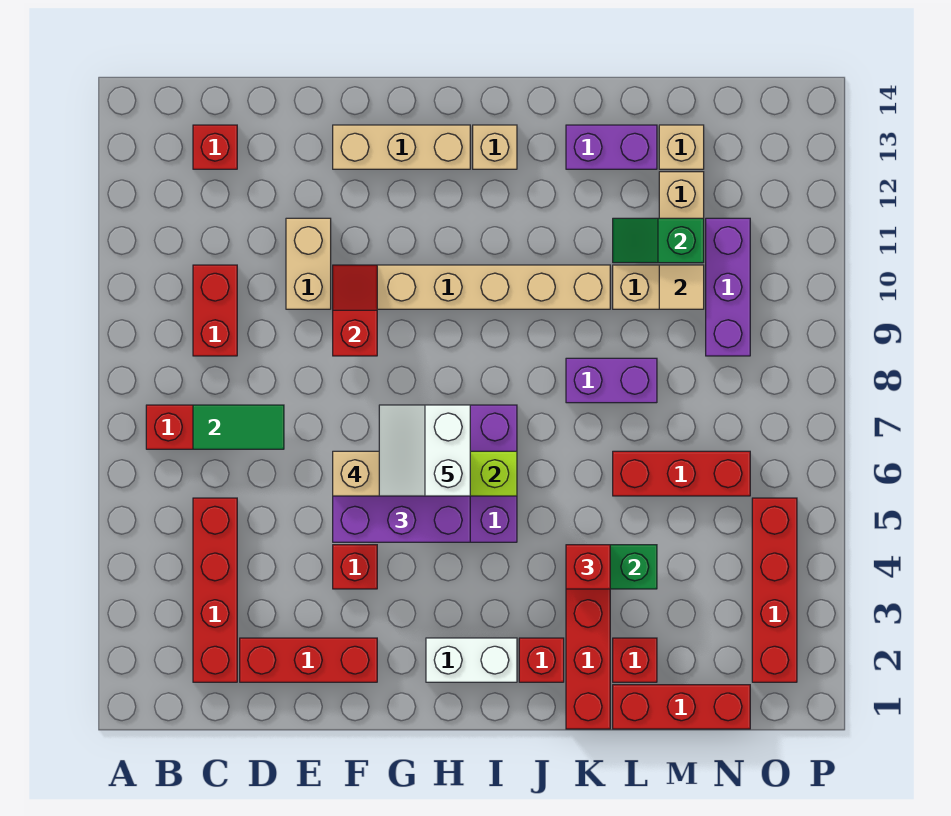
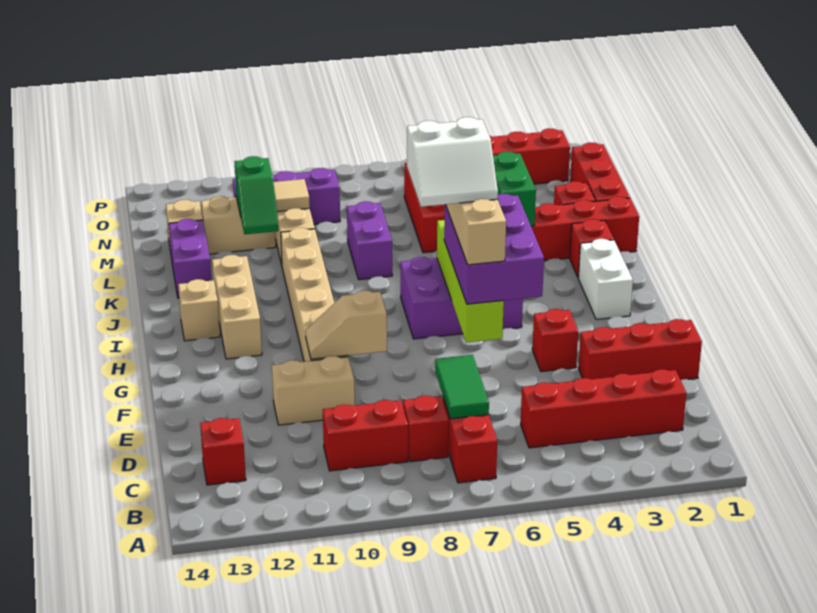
red 1x3 brick [240,638,377,682] -> red 1x3 brick turned to [578,319,702,380]
red 1x2 slope [333,265,377,356] -> tan 1x2 slope [305,291,387,359]
tan 1x3 brick [333,125,470,169] -> tan 1x3 brick moved to [212,255,262,359]
red 1x1 brick [566,545,610,589] -> red 1x1 brick moved to [403,396,448,462]

